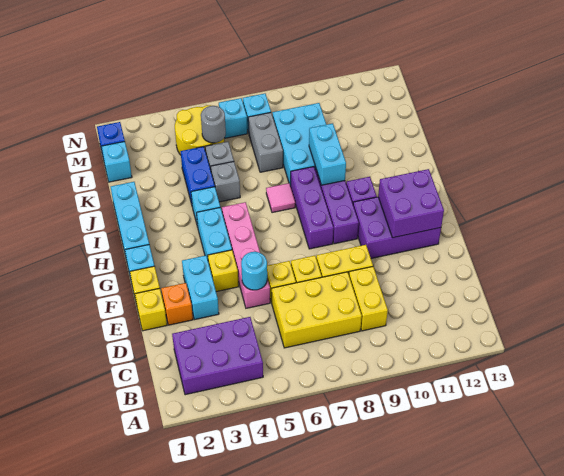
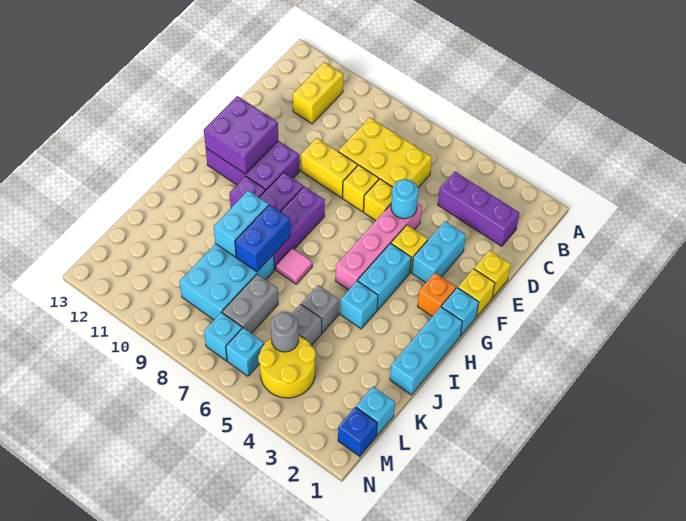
purple 2x3 brick [172,317,263,395] -> purple 1x3 brick [438,172,519,246]
yellow 1x2 brick [349,267,388,331] -> yellow 1x2 brick moved to [293,62,343,124]
orange 1x1 brick [161,283,193,325] -> orange 1x1 brick moved to [417,273,456,317]
blue 1x2 brick [181,147,215,204] -> blue 1x2 brick moved to [235,205,291,272]

